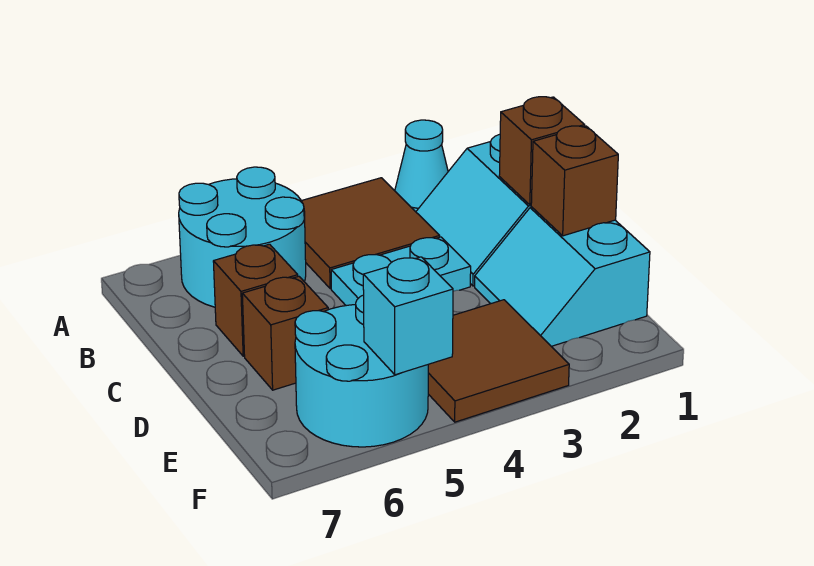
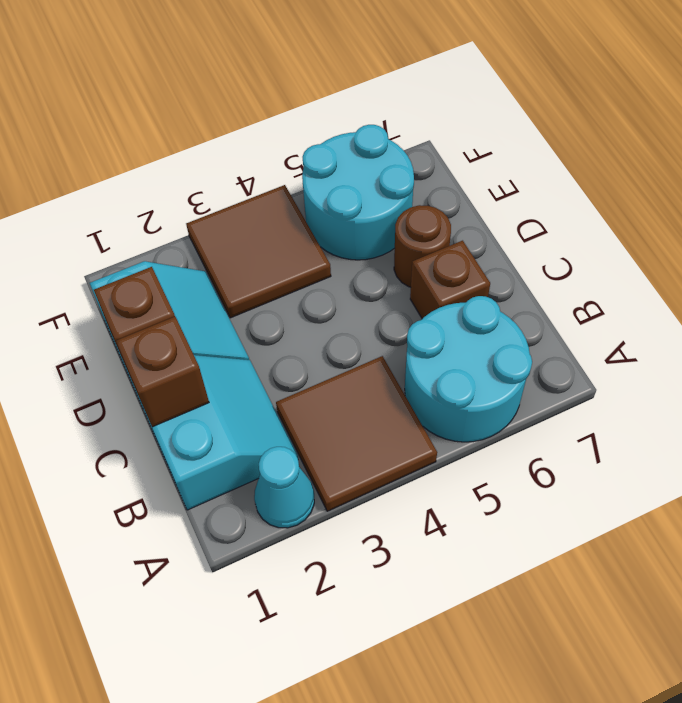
cyan 1x2 plate [331,237,471,306] -> none
brown 1x1 brick [242,276,328,390] -> brown 1x1 round brick [394,205,451,287]
cyan 1x1 brick [363,257,453,375] -> none

